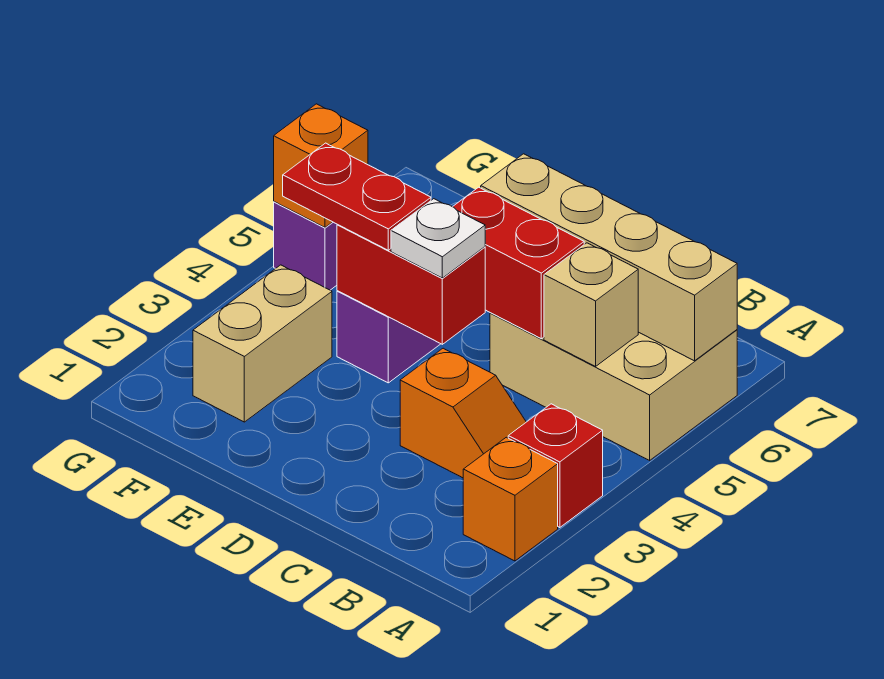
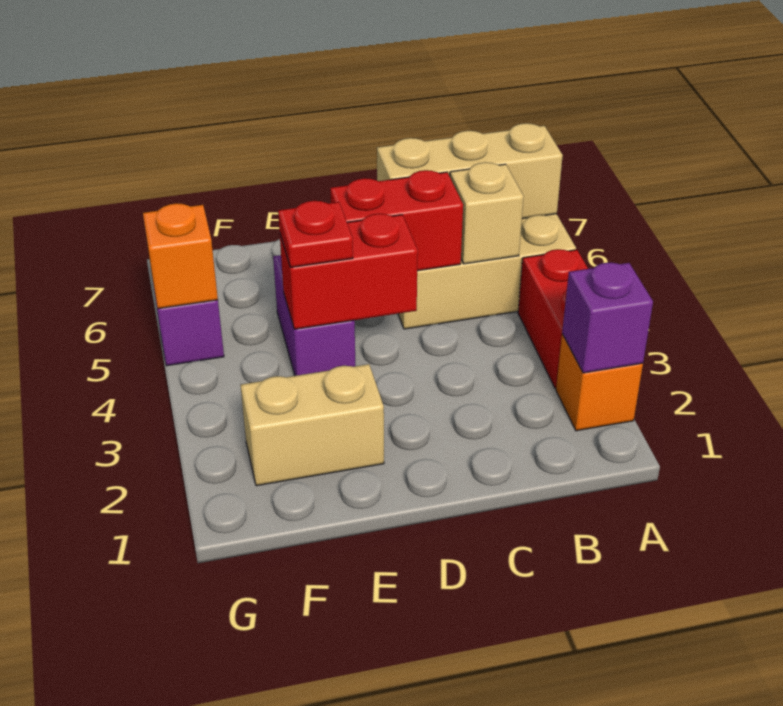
none -> purple 1x1 brick [562,262,653,373]
red 1x1 brick [508,404,603,528] -> red 1x2 brick [518,249,588,388]
tan 1x4 brick [481,154,737,361] -> tan 1x3 brick [377,123,563,219]
orange 1x2 slope [400,348,526,478] -> none
white 1x1 plate [391,199,485,278] -> none
red 1x2 plate [283,143,431,250] -> red 1x1 plate [278,201,353,268]
tan 1x2 brick [193,265,332,422] -> tan 1x2 brick turned to [240,364,384,486]

